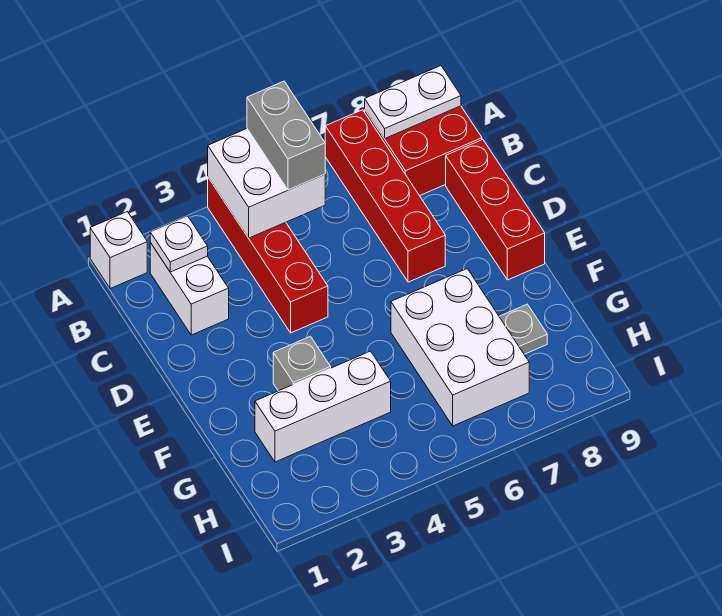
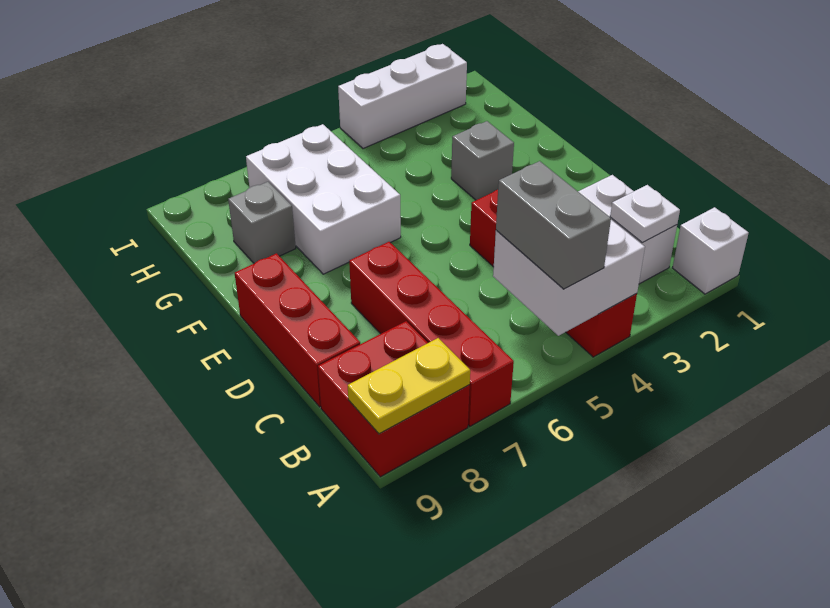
white 1x2 plate [365,66,461,139] -> yellow 1x2 plate [348,338,470,434]
white 1x3 brick [255,351,391,462] -> white 1x3 brick moved to [338,44,467,149]
grey 1x1 plate [499,304,547,354] -> grey 1x1 brick [228,182,296,263]

